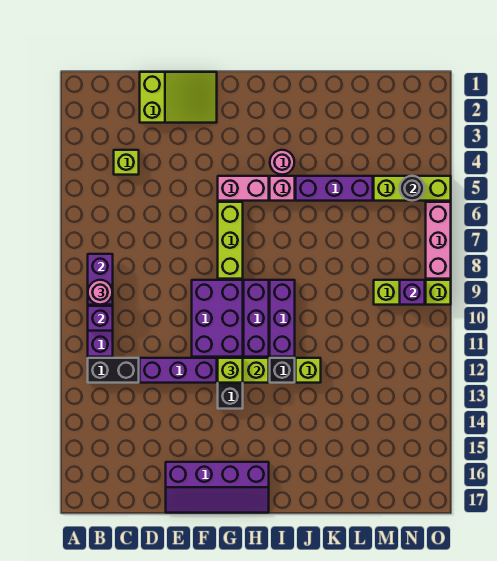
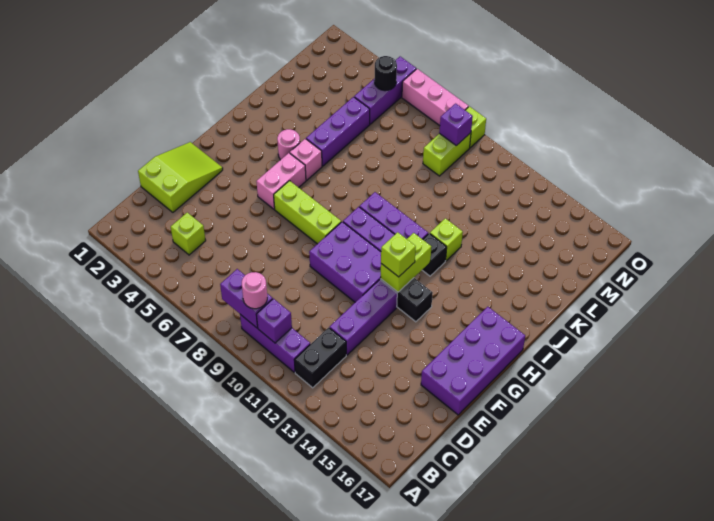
purple 2x4 slope [166,462,269,513] -> purple 2x4 brick [421,307,525,415]
lime 1x3 brick [374,176,451,201] -> purple 1x3 brick [354,57,416,124]

